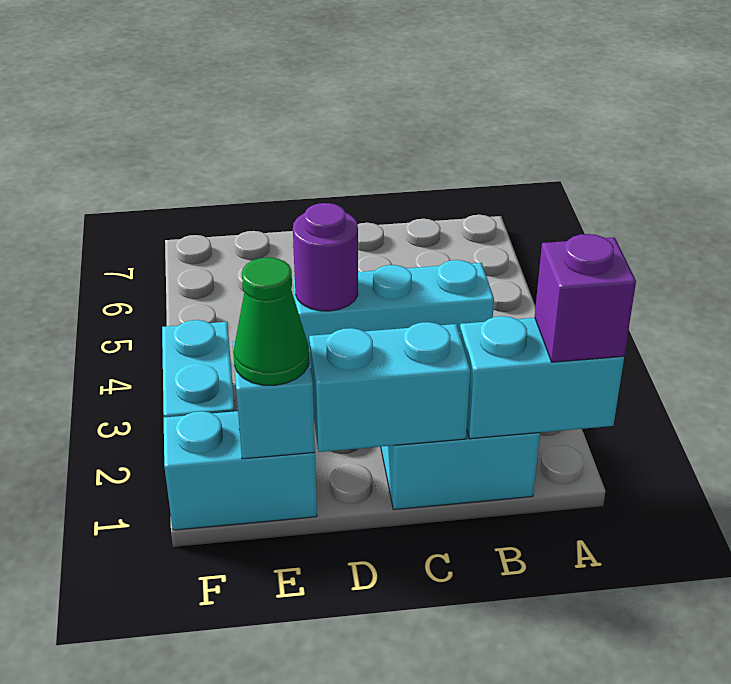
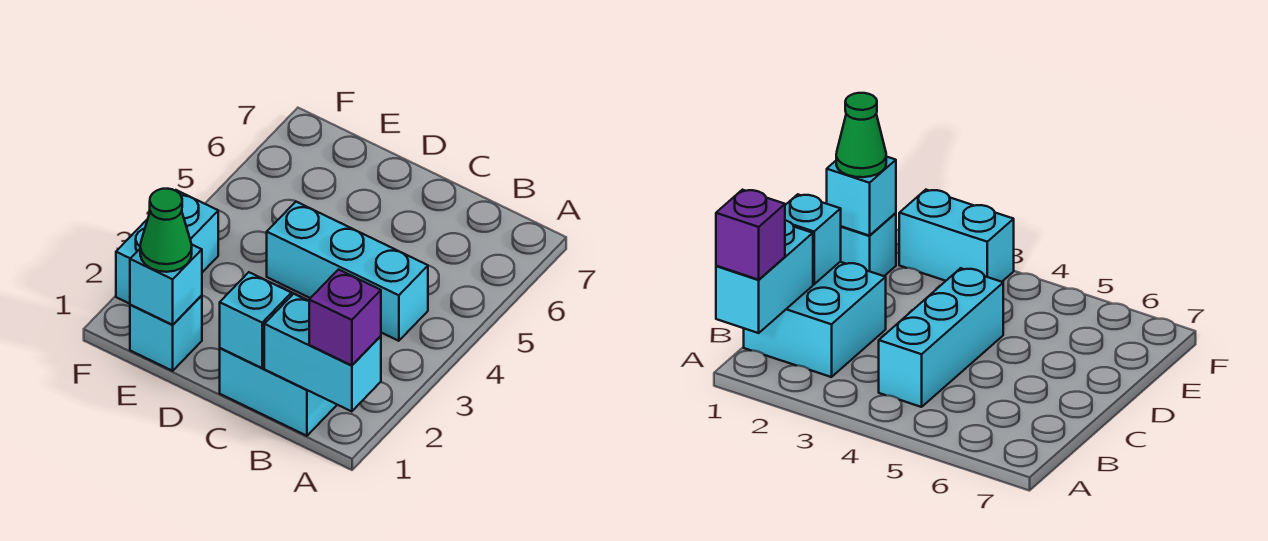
cyan 1x2 brick [309,322,470,452] -> cyan 1x1 brick [220,272,291,368]
purple 1x1 round brick [293,203,358,311] -> none
cyan 1x2 brick [164,411,317,530] -> cyan 1x1 brick [130,295,202,371]

